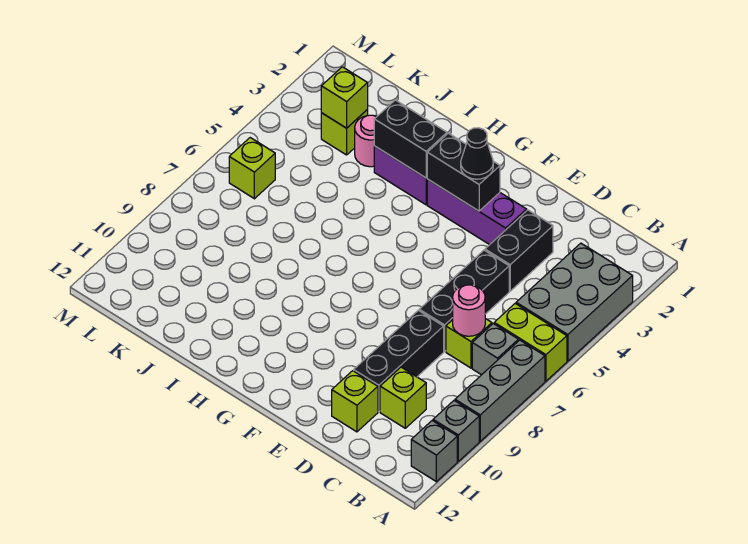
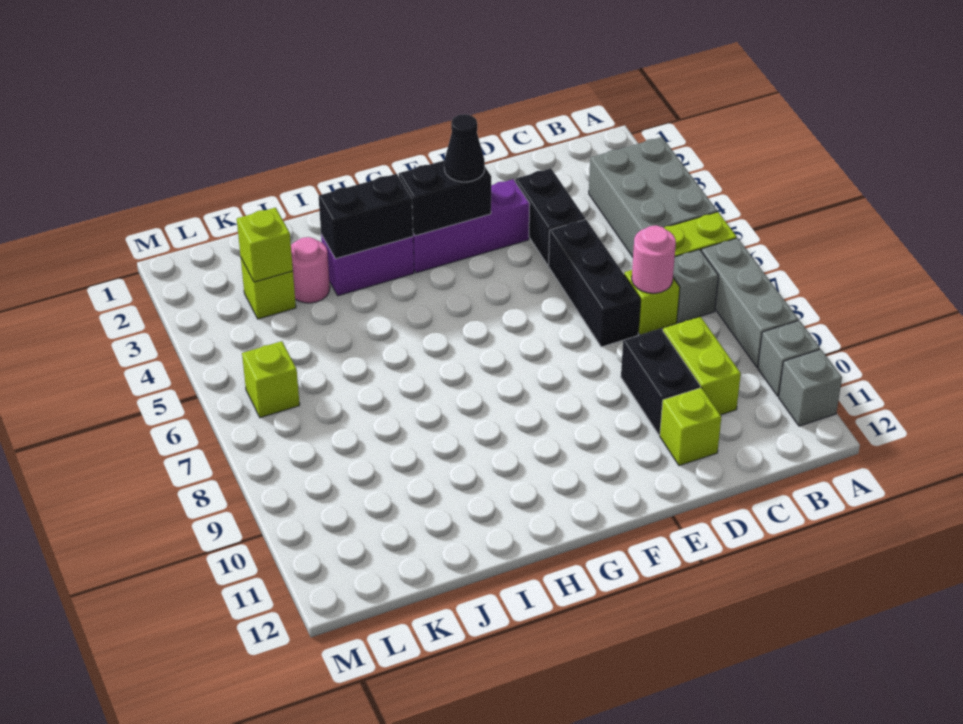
lime 1x1 brick [380,367,426,428] -> lime 1x2 brick [663,316,741,415]
black 1x3 brick [354,310,444,412] -> black 1x2 brick [621,329,700,435]

